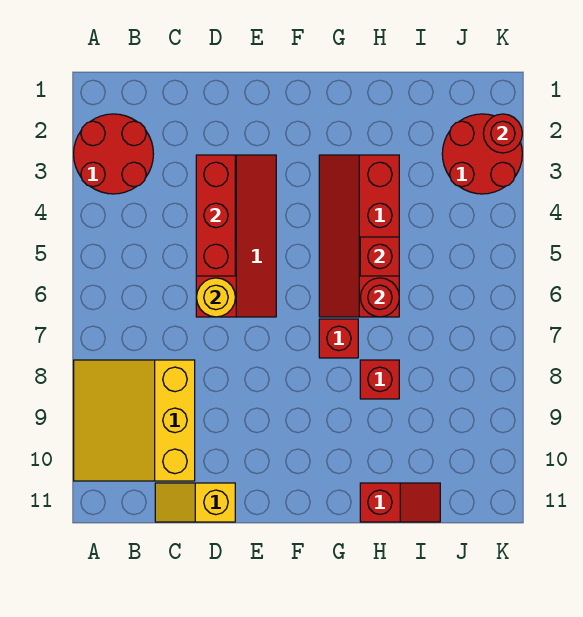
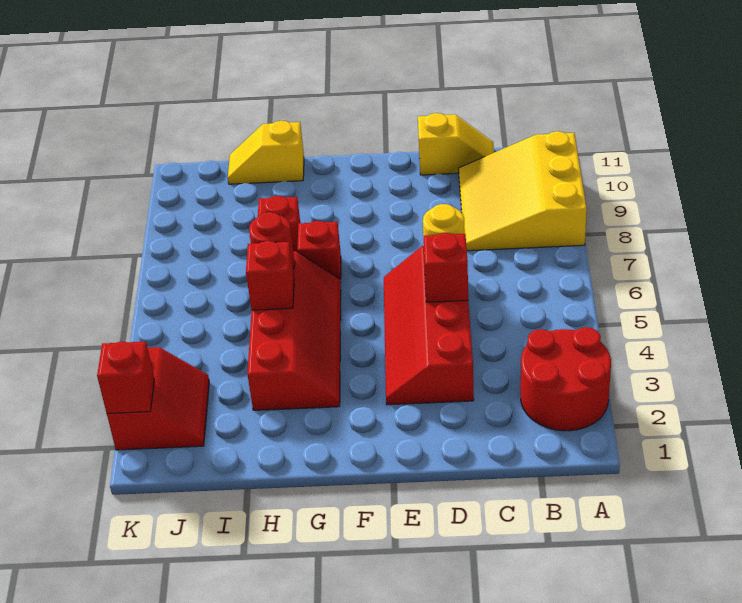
yellow 3x3 slope [74,360,195,481] -> yellow 3x3 slope turned to [459,131,587,251]
red 1x3 brick [196,155,235,276] -> red 1x1 brick [423,233,468,302]
red 1x2 slope [360,483,440,522] -> yellow 1x2 slope [228,121,304,184]
red 2x2 round brick [442,114,522,194] -> red 2x2 slope [107,347,209,450]
red 1x1 round brick [483,114,522,153] -> red 1x1 brick [97,341,154,414]

